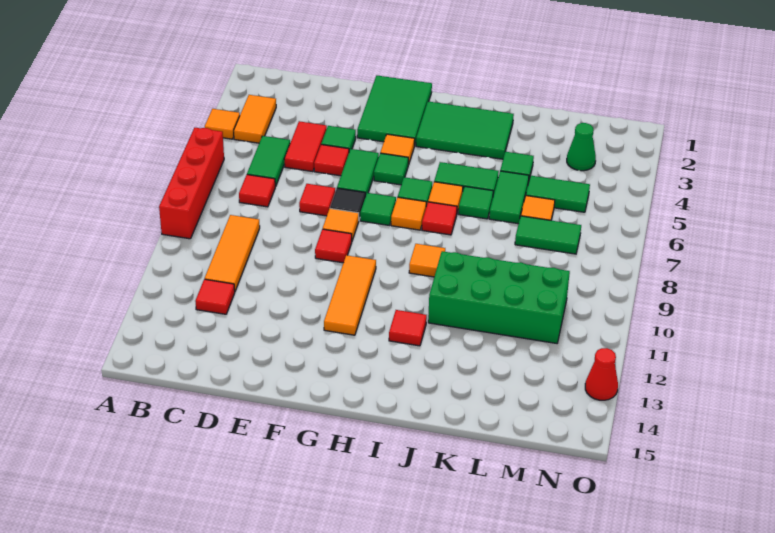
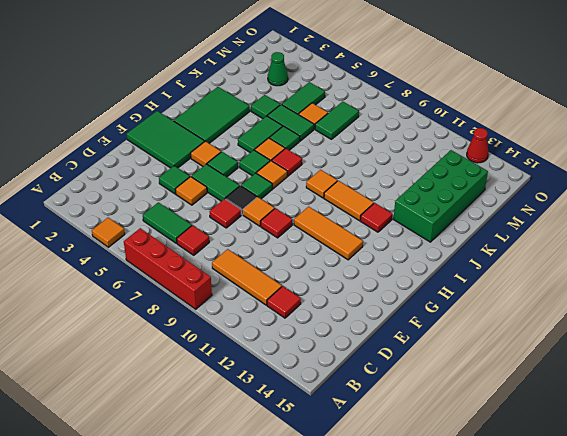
orange 1x2 tile [234,95,276,143] -> orange 1x2 tile moved to [324,181,374,221]
red 1x2 tile [284,121,327,172] -> none
red 1x1 tile [314,145,349,176] -> orange 1x1 tile [175,177,207,205]
green 2x4 brick [428,251,570,343] -> green 2x4 brick moved to [394,150,488,242]

